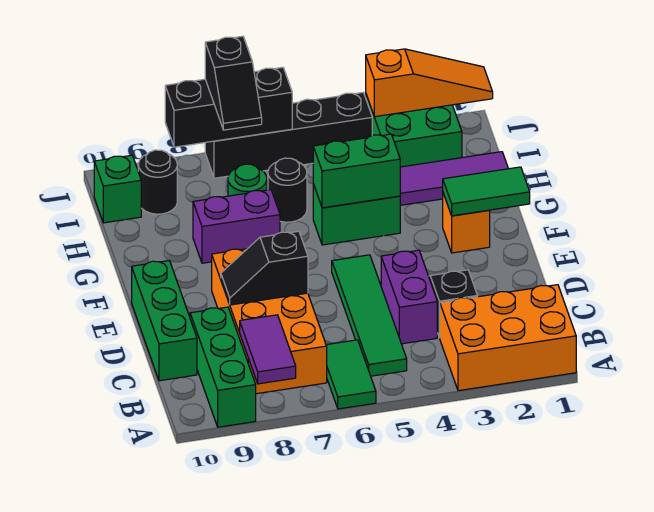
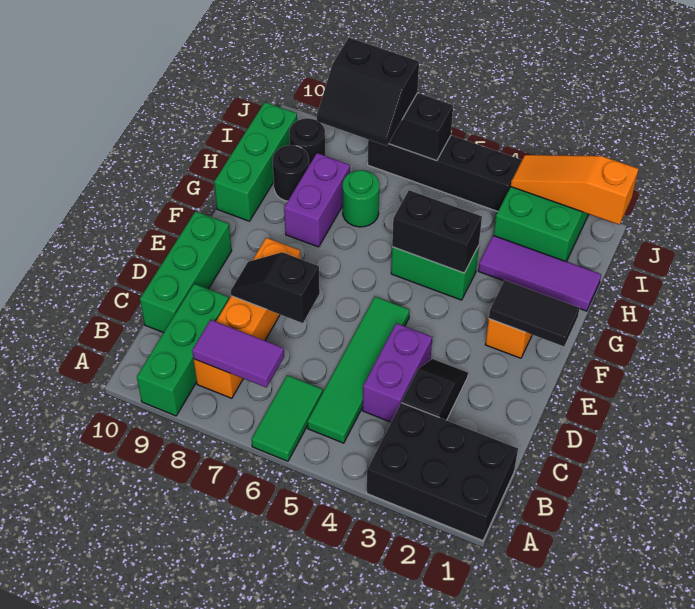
orange 2x3 brick [440,285,576,391] -> black 2x3 brick [367,403,518,541]
purple 1x2 tile [240,315,296,384] -> purple 1x2 tile turned to [192,320,284,388]
orange 2x4 brick [212,249,327,394] -> orange 1x4 brick [194,238,301,398]
green 1x2 tile [443,167,530,216] -> black 1x2 tile [489,280,580,346]
green 1x2 brick [313,134,400,208] -> black 1x2 brick [392,190,482,273]
purple 1x2 brick [193,190,280,263] -> purple 1x2 brick turned to [284,153,350,247]
black 1x1 round brick [268,158,307,222] -> black 1x1 round brick moved to [273,145,309,201]
black 1x2 slope [205,36,262,130] -> black 2x2 slope [317,38,419,146]
green 1x1 brick [94,155,141,223] -> green 1x3 brick [214,102,297,221]
orange 1x3 slope [366,49,493,117] -> orange 1x3 slope turned to [511,155,638,225]

